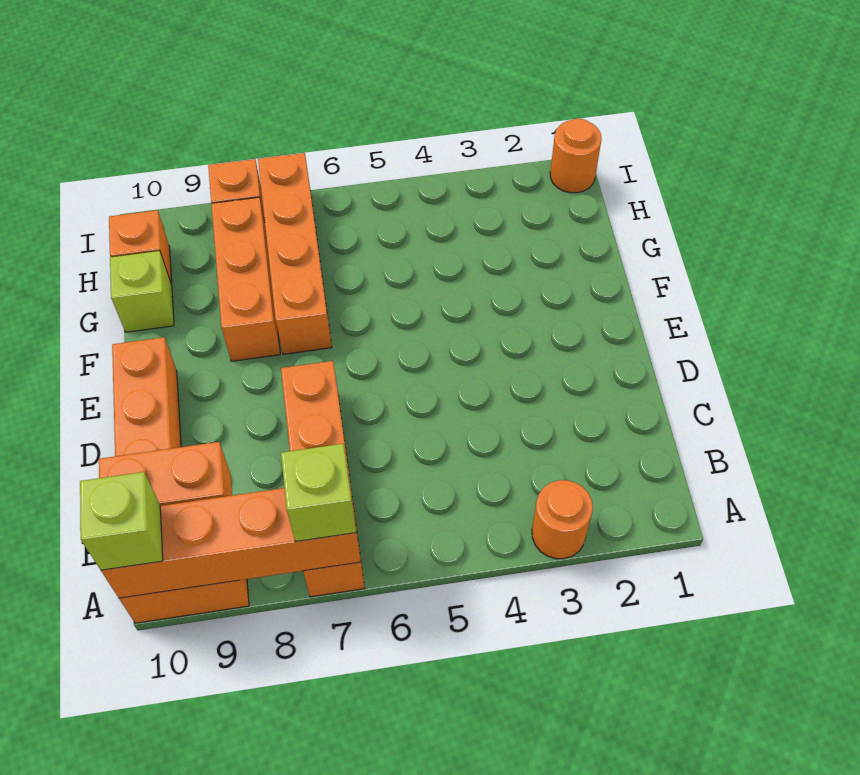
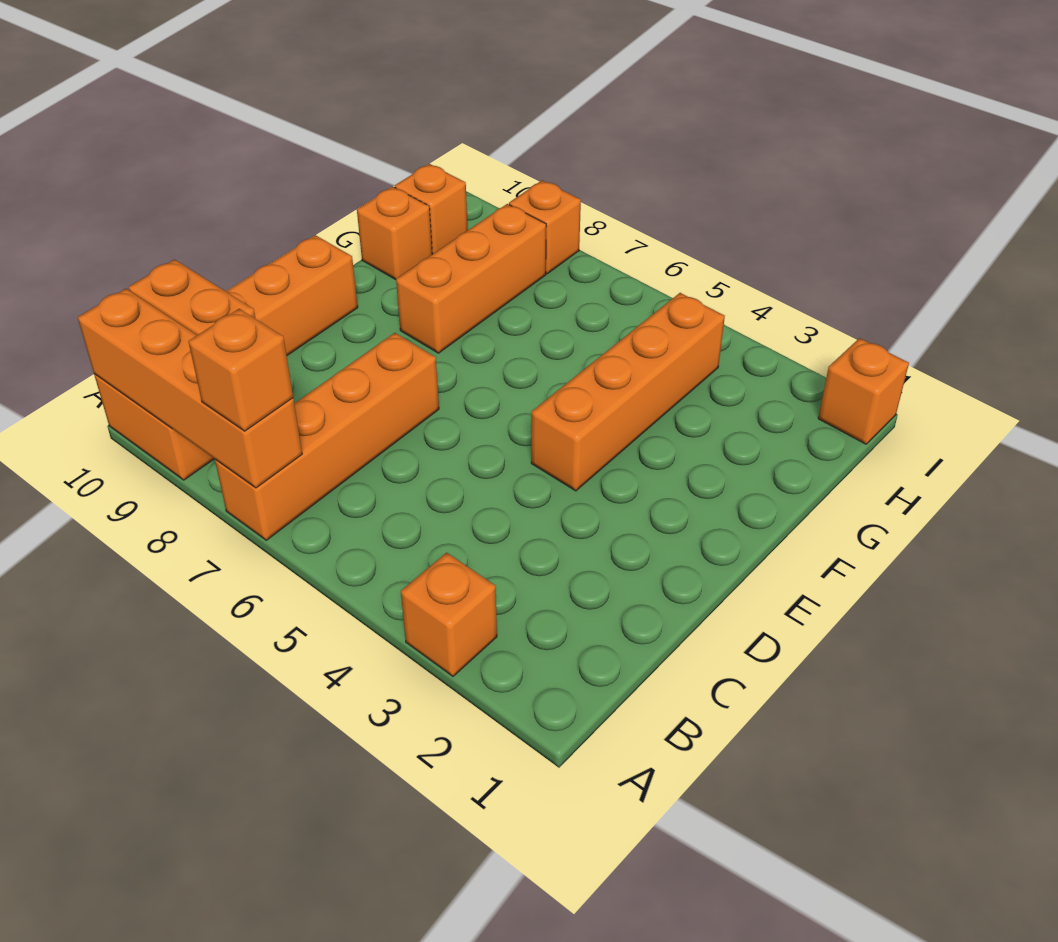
orange 1x1 round brick [532,480,593,559] -> orange 1x1 brick [401,553,497,676]
lime 1x1 brick [281,444,356,542] -> orange 1x1 brick [188,309,293,431]
lime 1x1 brick [80,472,163,570] -> none
orange 1x4 brick [258,153,332,354] -> orange 1x4 brick moved to [531,293,725,491]
lime 1x1 brick [110,251,174,332] -> orange 1x1 brick [357,187,432,280]
orange 1x1 round brick [550,119,601,193] -> orange 1x1 brick [818,338,909,444]

